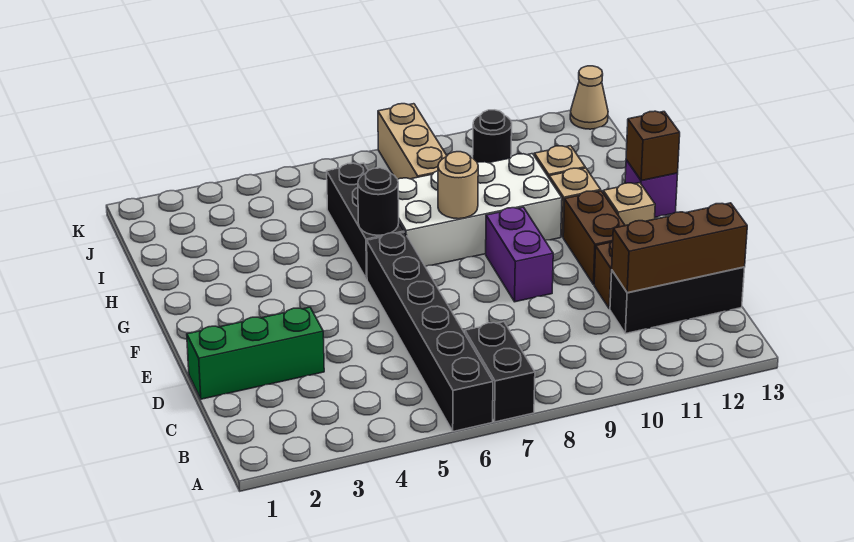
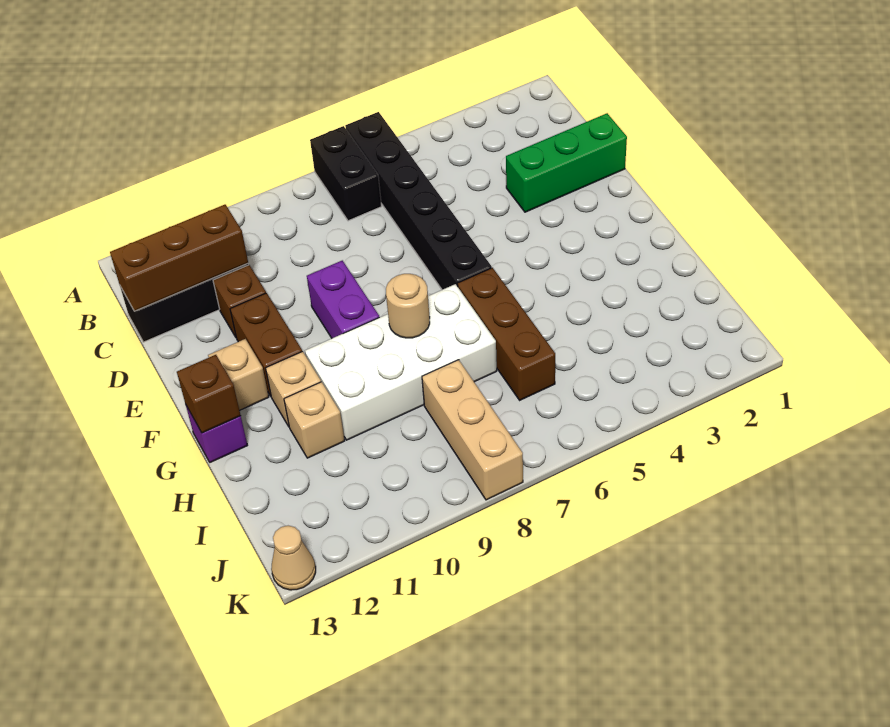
black 1x3 brick [327,163,404,279] -> brown 1x3 brick [457,268,555,400]
black 1x1 round brick [358,168,399,235] -> none
black 1x1 round brick [473,110,512,163] -> none

